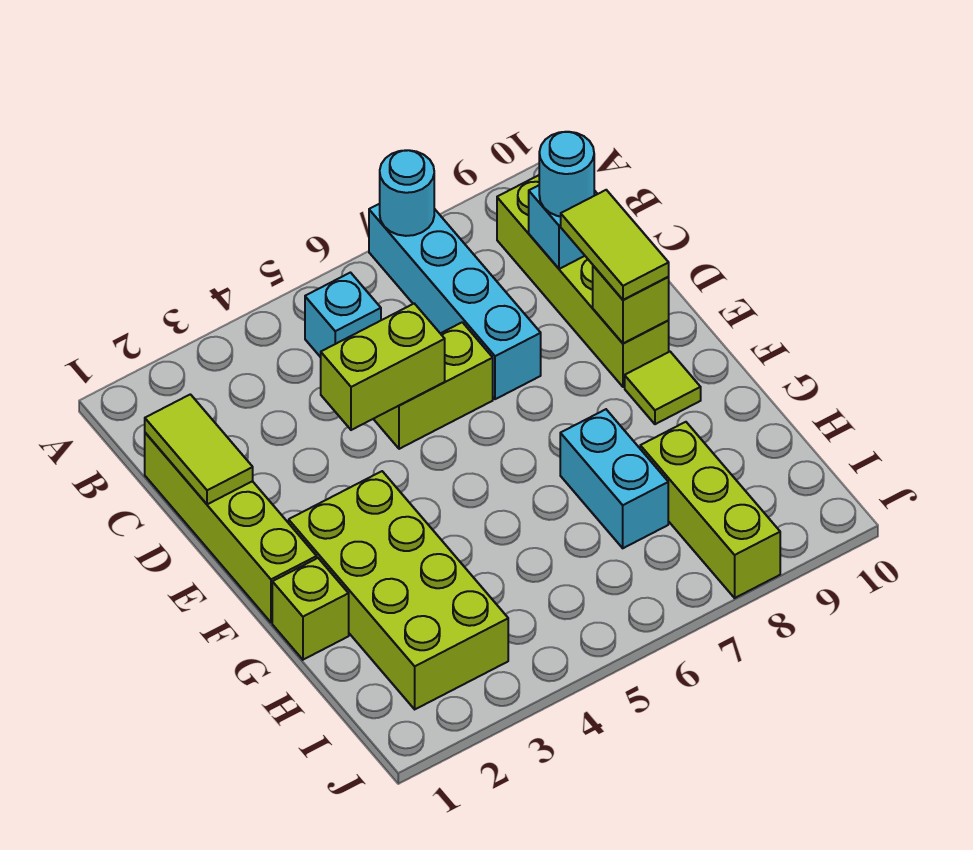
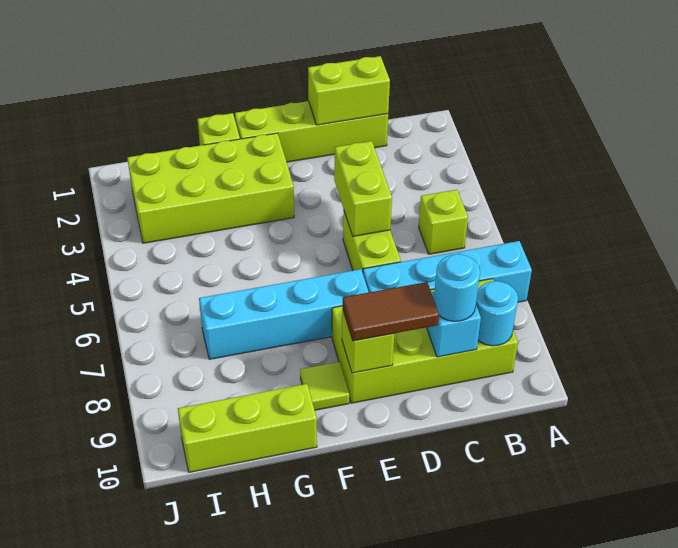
cyan 1x1 round brick [380,150,434,236] -> cyan 1x1 round brick moved to [476,281,518,346]
cyan 1x1 brick [305,273,381,357] -> lime 1x1 brick [419,190,468,254]
lime 1x4 brick [497,175,669,387] -> lime 2x4 brick [332,279,518,403]
lime 1x2 tile [145,394,253,504] -> lime 1x2 brick [308,56,390,125]
lime 1x2 tile [561,190,669,300] -> brown 1x2 tile [343,282,439,341]
cyan 1x2 brick [560,409,668,548] -> cyan 1x4 brick [199,269,369,359]
lime 1x3 brick [640,422,780,598] -> lime 1x3 brick moved to [178,384,317,472]

